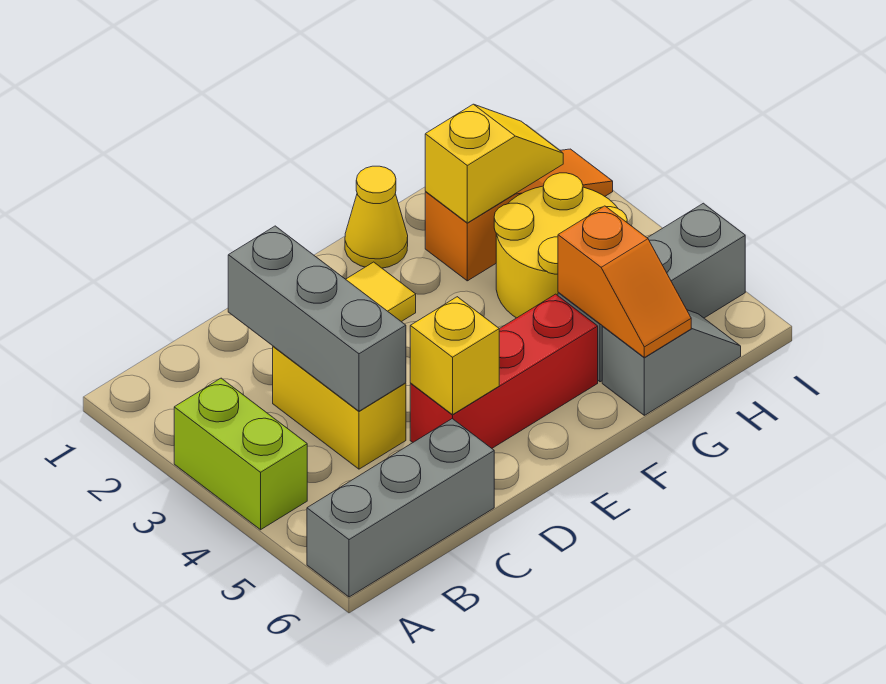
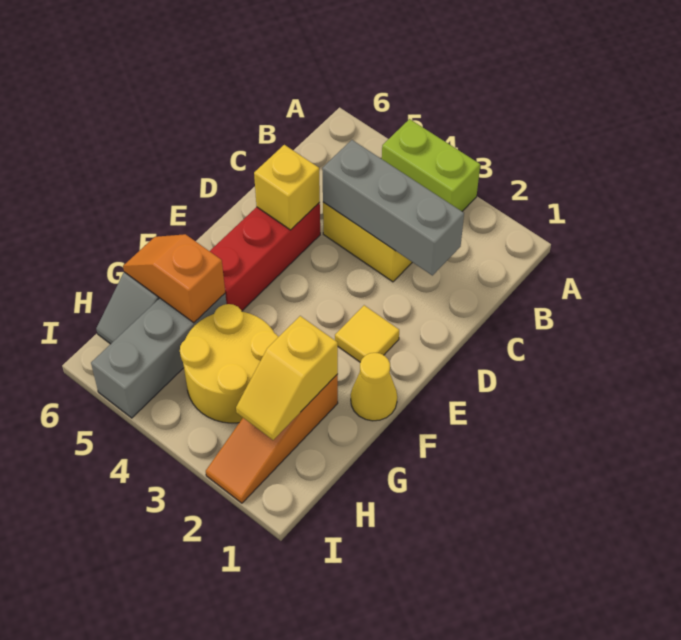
grey 1x3 brick [307,419,494,597] -> none

